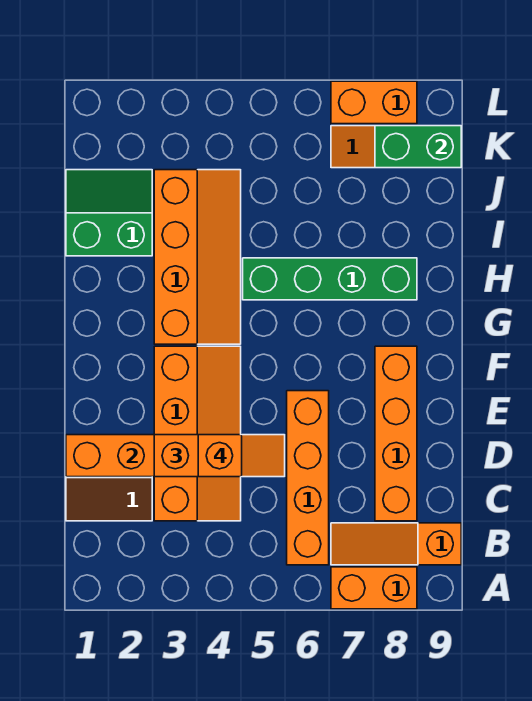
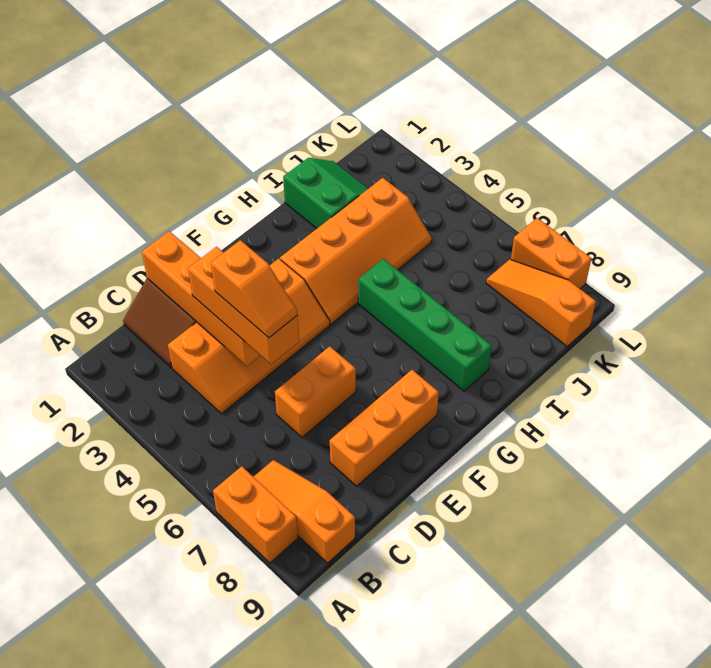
orange 1x4 brick [287,391,329,565] -> orange 1x2 brick [275,346,356,437]
orange 1x4 brick [375,346,417,521] -> orange 1x3 brick [330,370,439,486]
green 1x2 brick [375,126,461,168] -> none

